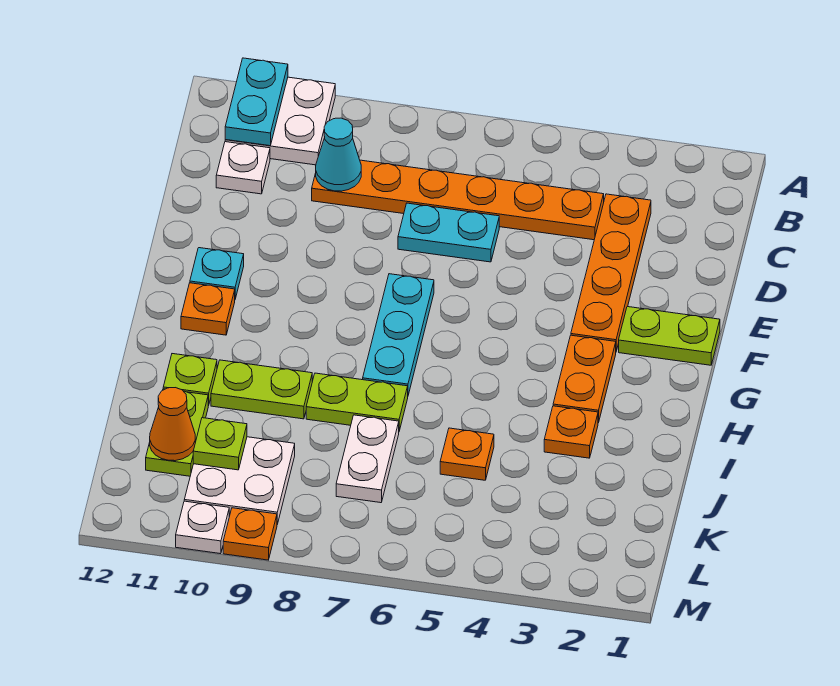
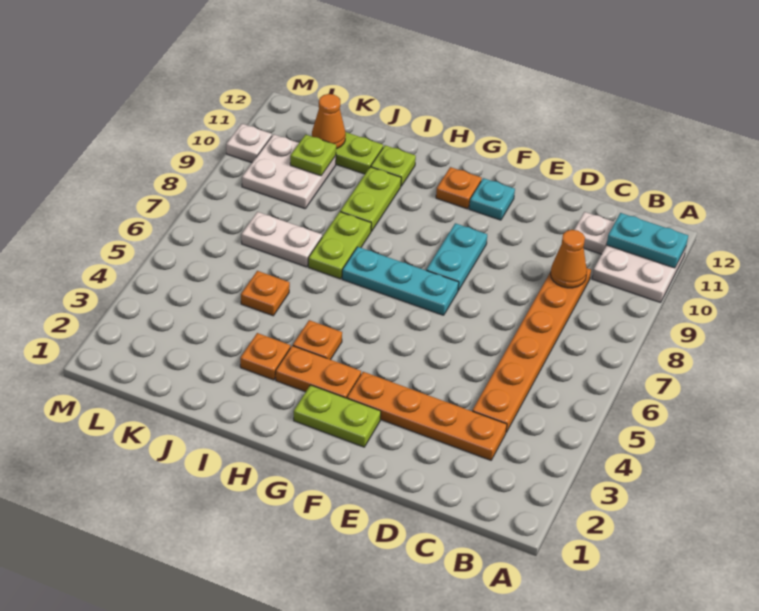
cyan 1x1 cone [316,118,361,191] -> orange 1x1 cone [551,230,587,288]
cyan 1x2 plate [398,203,499,262] -> cyan 1x2 plate moved to [426,223,487,291]
lime 1x2 plate [619,307,720,365] -> lime 1x2 plate turned to [294,385,381,447]
orange 1x1 plate [223,508,277,560] -> orange 1x1 plate moved to [293,320,342,360]

